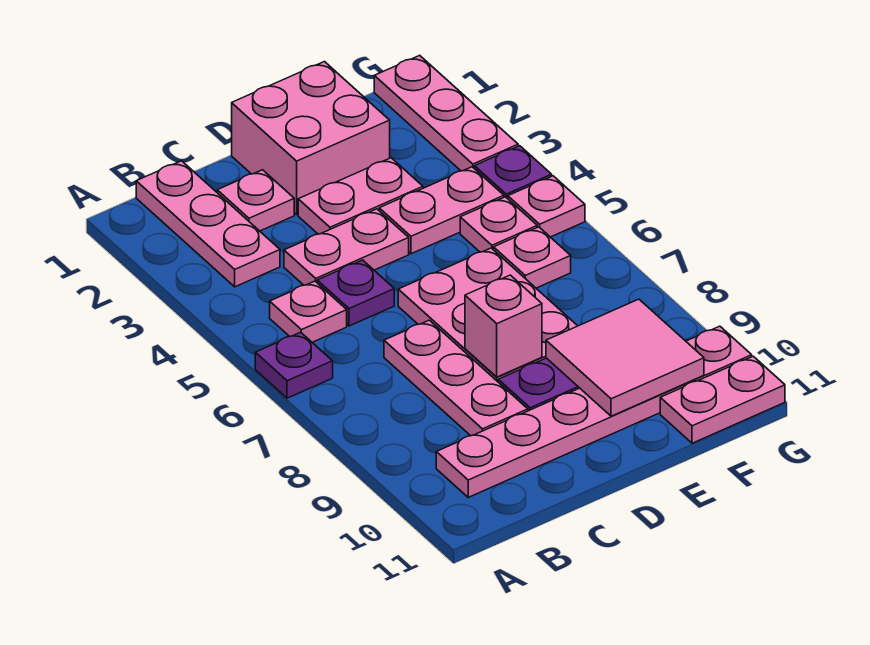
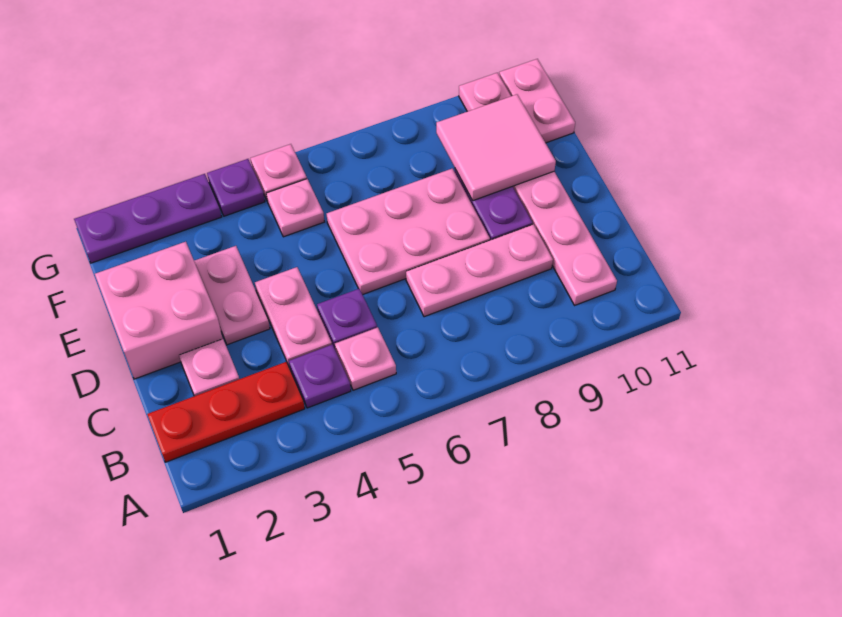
purple 1x1 plate [255,332,333,398] -> purple 1x1 plate moved to [289,345,351,408]
pink 1x3 plate [136,161,280,287] -> red 1x3 plate [147,362,305,462]
pink 1x1 brick [465,275,542,377] -> none
pink 1x2 plate [379,167,504,254] -> none
pink 1x1 plate [494,227,571,288] -> none
pink 1x3 plate [374,55,518,171] -> purple 1x3 plate [74,174,222,263]

